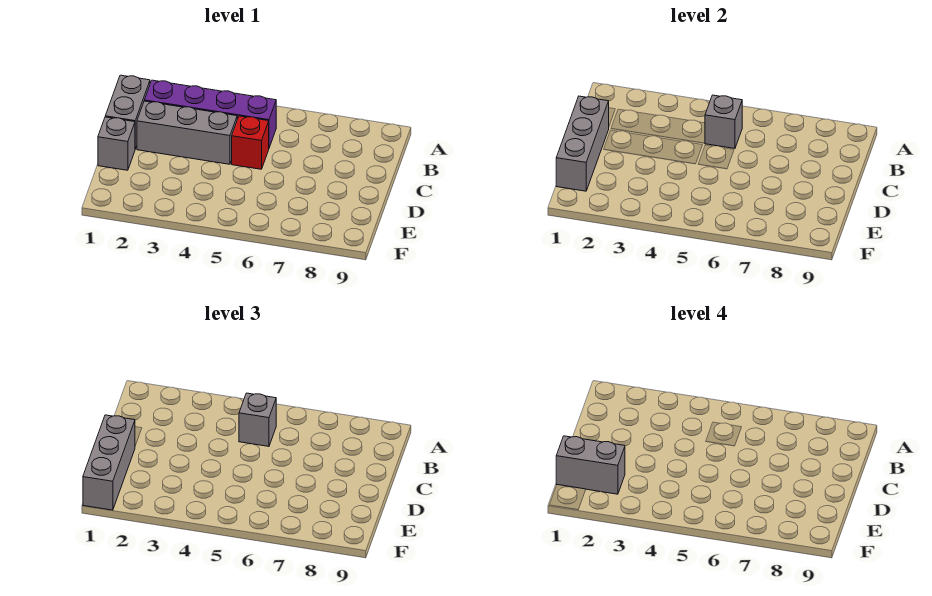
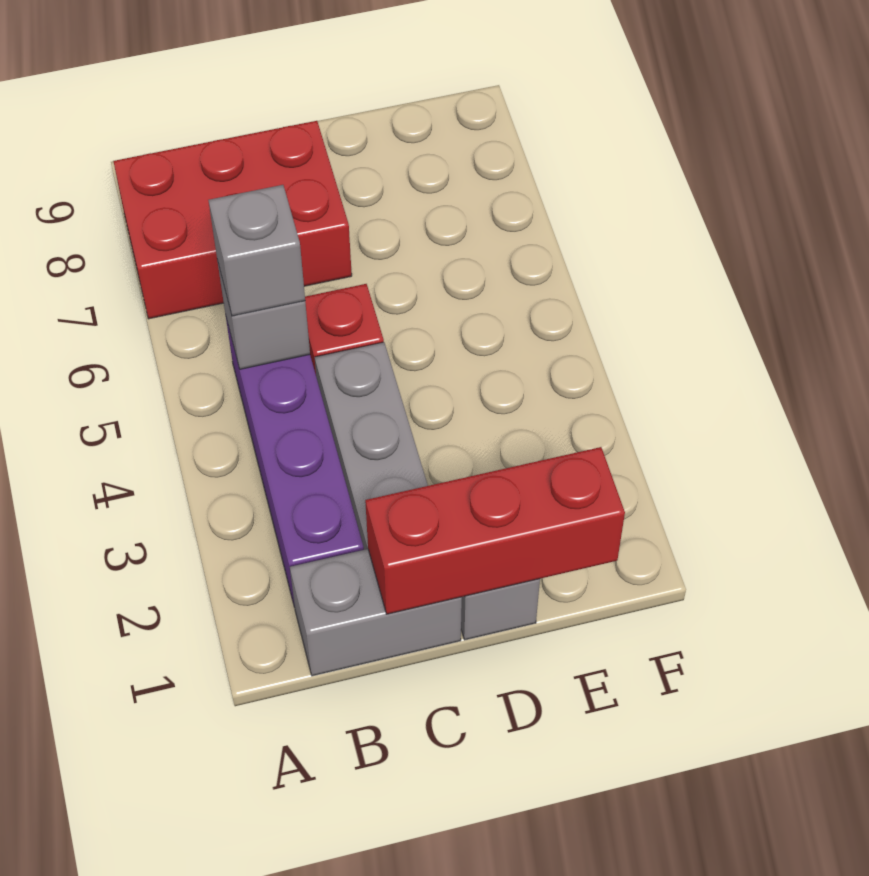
none -> red 2x3 brick [113,121,352,319]
grey 1x3 brick [556,96,609,191] -> red 1x3 brick [365,447,625,614]
grey 1x3 brick [83,415,135,510] -> none
grey 1x2 brick [556,436,625,494] -> none

